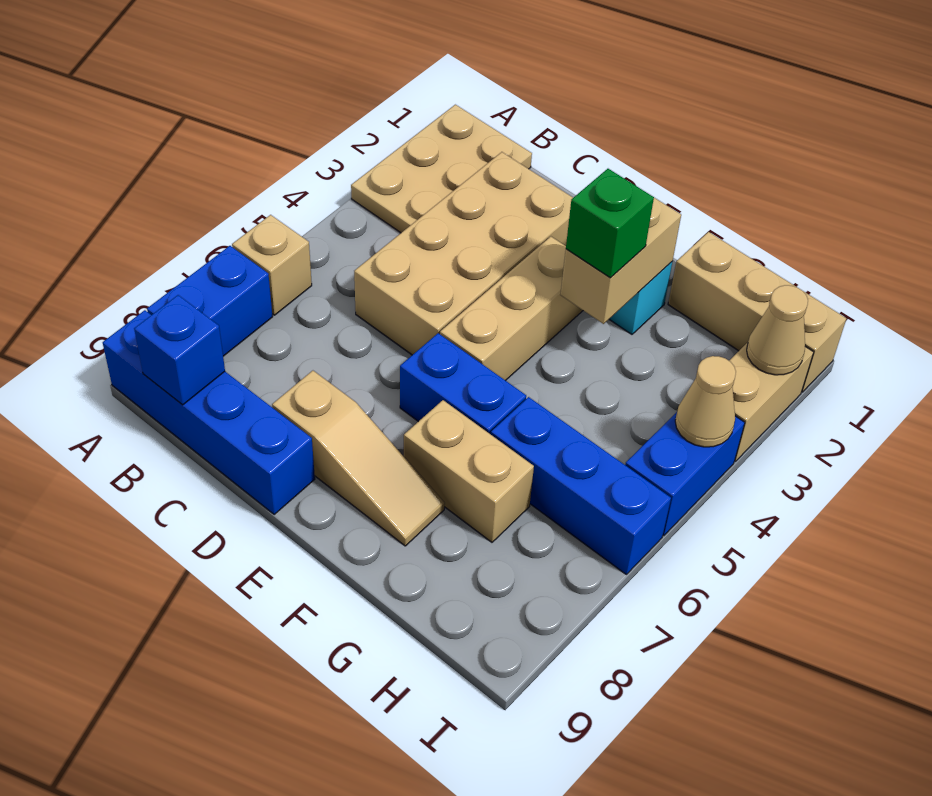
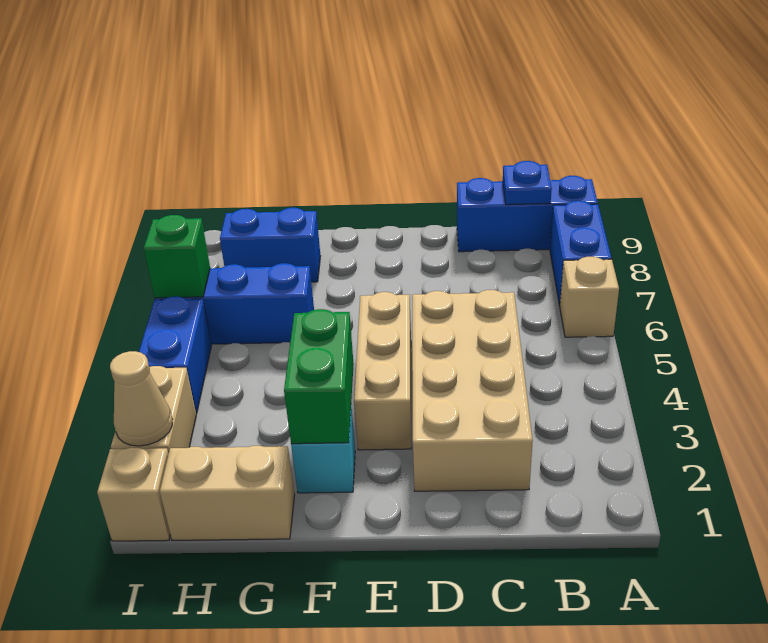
tan 2x3 plate [351,105,532,233] -> none
blue 1x4 brick [103,310,315,514] -> blue 1x3 brick [457,176,598,252]
blue 1x1 brick [134,295,225,405] -> blue 1x1 plate [503,161,552,205]
tan 1x3 slope [272,371,445,546] -> none
blue 1x2 brick [400,333,526,434] -> blue 1x2 brick moved to [220,208,320,282]
tan 1x2 brick [561,198,681,324] -> green 1x2 brick [284,309,354,444]
green 1x1 brick [566,169,654,278] -> green 1x1 brick moved to [144,215,210,298]
tan 1x2 brick [404,400,534,542] -> none
tan 1x1 cone [675,356,736,447] -> none

